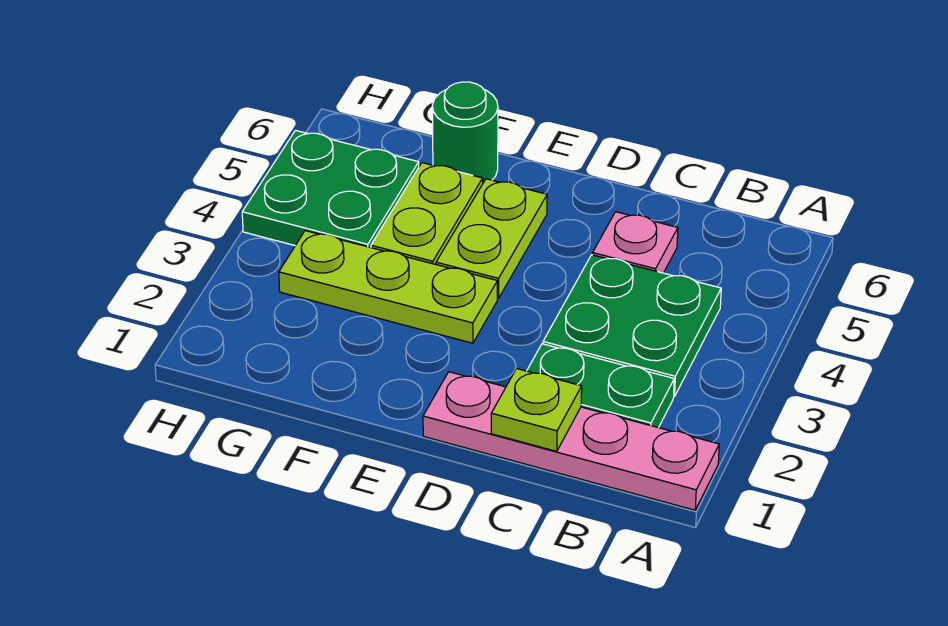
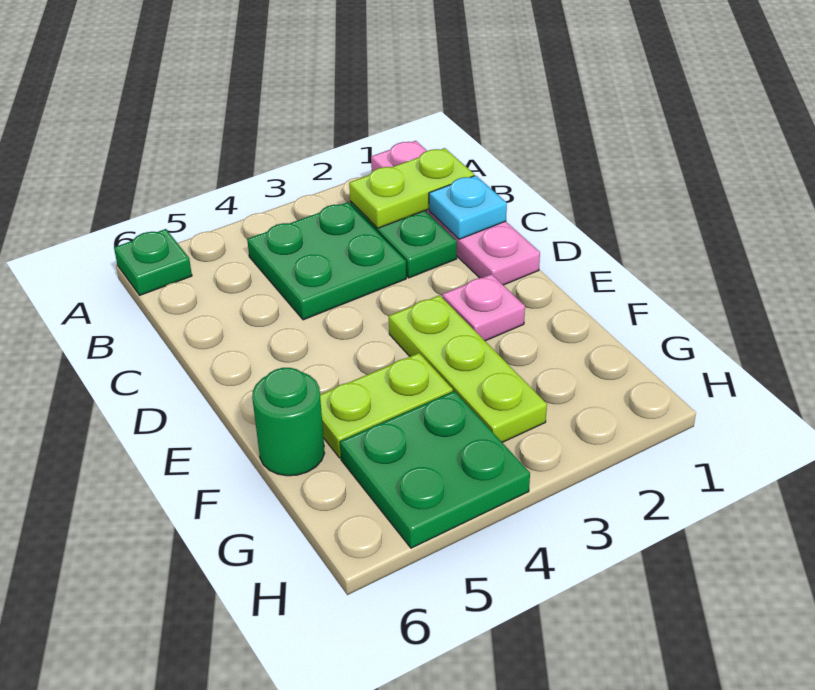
none -> green 1x1 plate [114,229,192,295]
lime 1x1 plate [491,369,582,451] -> cyan 1x1 plate [429,175,507,239]
pink 1x1 plate [593,212,678,273] -> pink 1x1 plate moved to [442,274,525,341]
lime 1x2 plate [436,179,547,299] -> lime 1x2 plate moved to [349,148,474,228]

